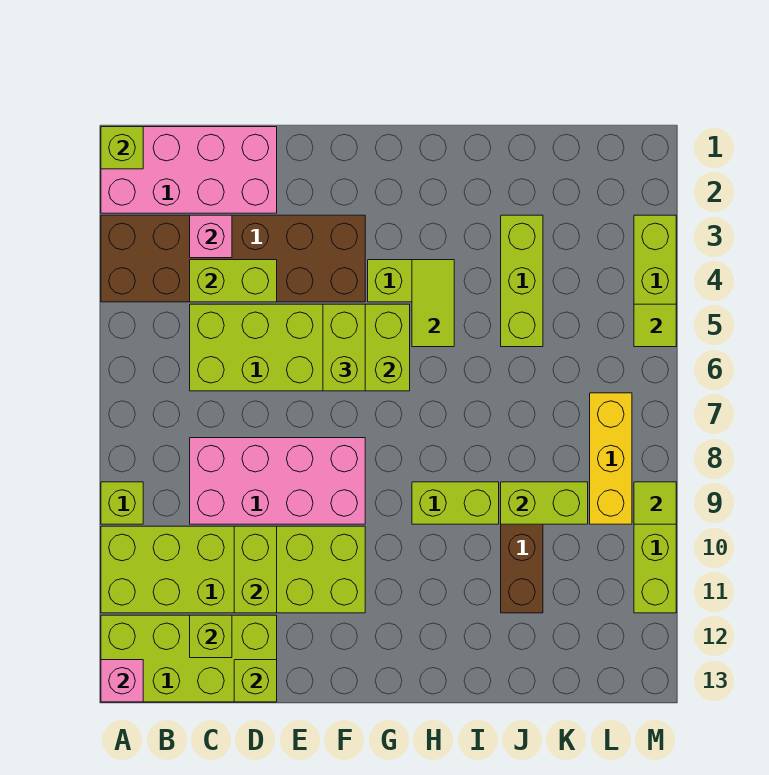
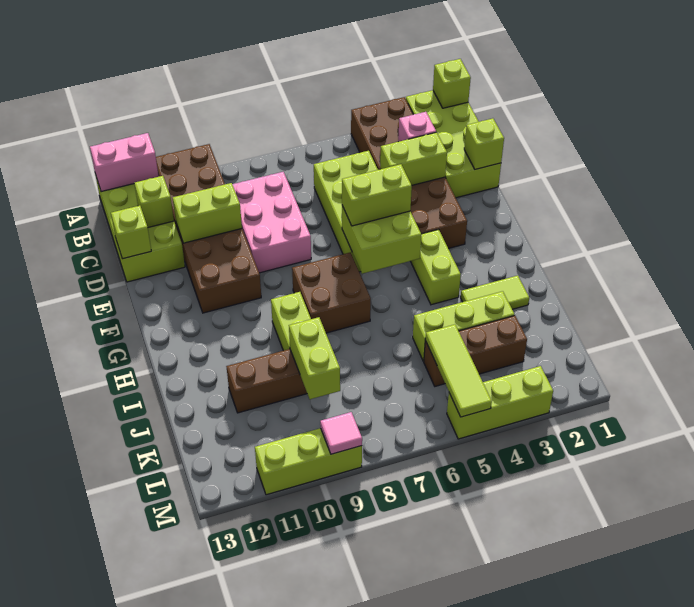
pink 2x4 brick [101,127,277,213] -> lime 2x4 brick [406,90,501,198]
lime 1x1 brick [101,482,143,524] -> lime 1x1 brick moved to [464,118,504,169]
lime 2x6 brick [101,526,365,613] -> brown 2x6 brick [156,144,261,313]
pink 1x1 brick [101,660,143,702] -> pink 1x2 brick [90,133,159,192]
lime 1x2 brick [190,260,277,302] -> lime 1x2 brick turned to [380,132,447,185]
pink 2x4 brick [190,438,365,524] -> pink 2x3 brick [232,172,311,273]
none -> brown 2x2 brick [292,252,371,333]
lime 1x2 tile [412,260,454,347] -> lime 1x2 tile moved to [461,276,529,309]
none -> brown 1x3 brick [424,316,527,386]
yellow 1x3 brick [590,393,632,524] -> none
lime 1x1 tile [634,304,676,347] -> lime 1x3 tile [425,325,492,417]
lime 1x1 tile [634,482,676,524] -> pink 1x1 tile [320,412,362,454]

